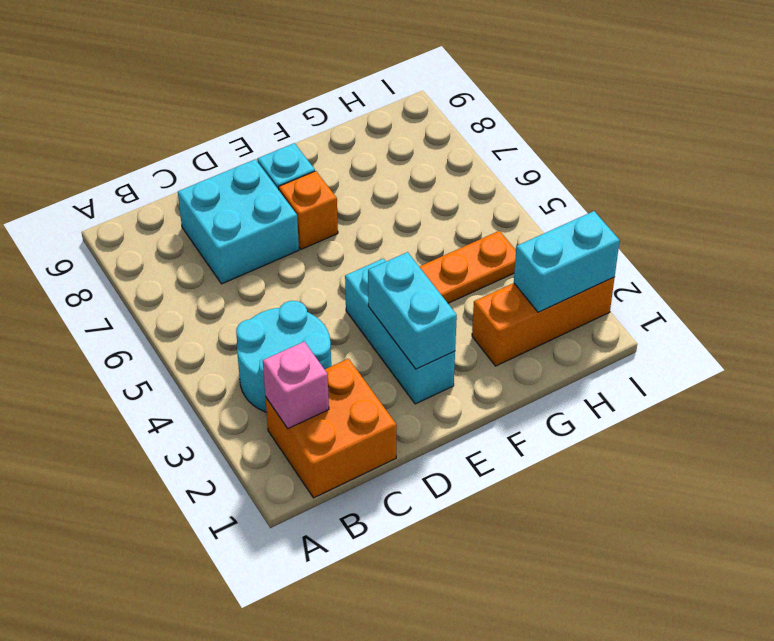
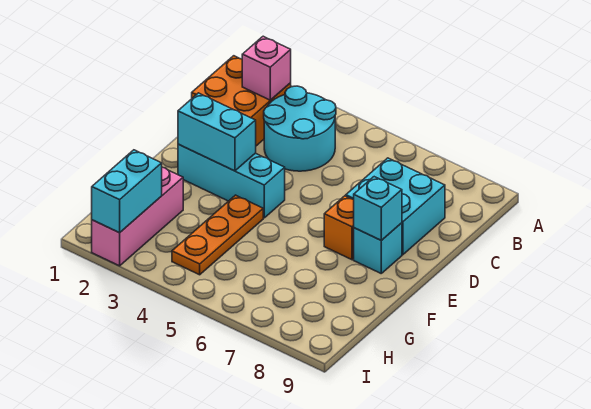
none -> cyan 1x1 brick [354,177,402,240]
orange 1x3 brick [472,277,615,366] -> pink 1x3 brick [92,167,183,266]

